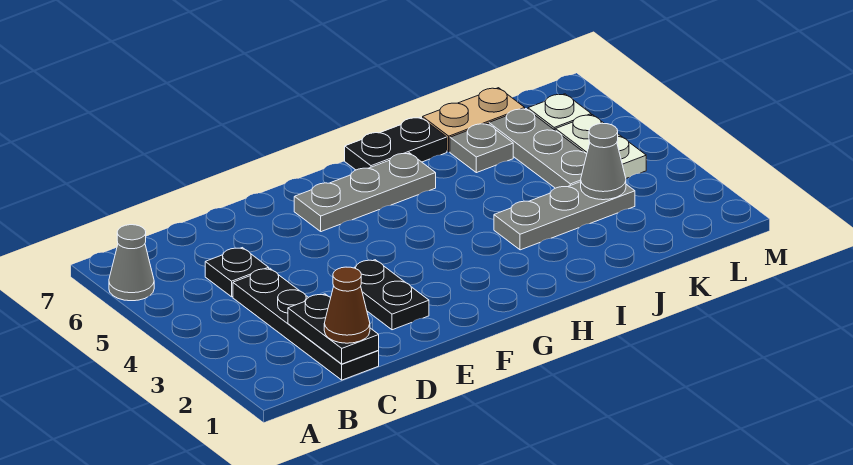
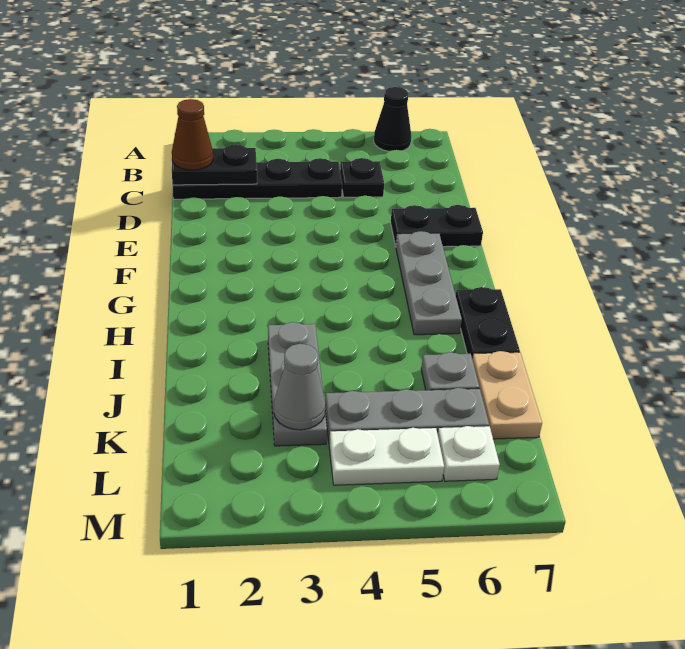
grey 1x1 cone [109,225,154,301] -> black 1x1 cone [374,87,411,151]
black 1x2 plate [354,260,429,330] -> black 1x2 plate moved to [391,205,483,247]

